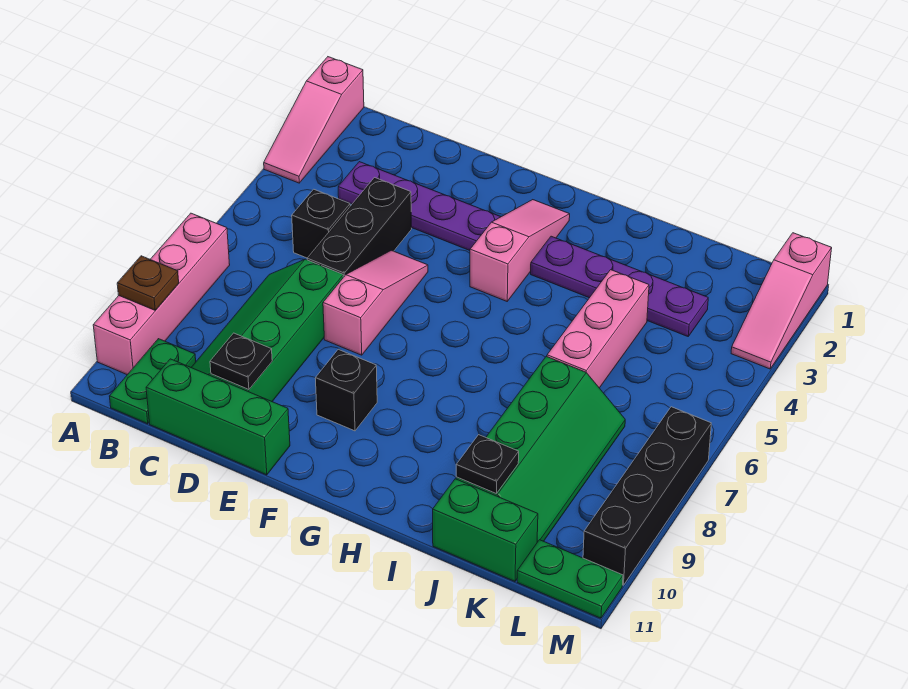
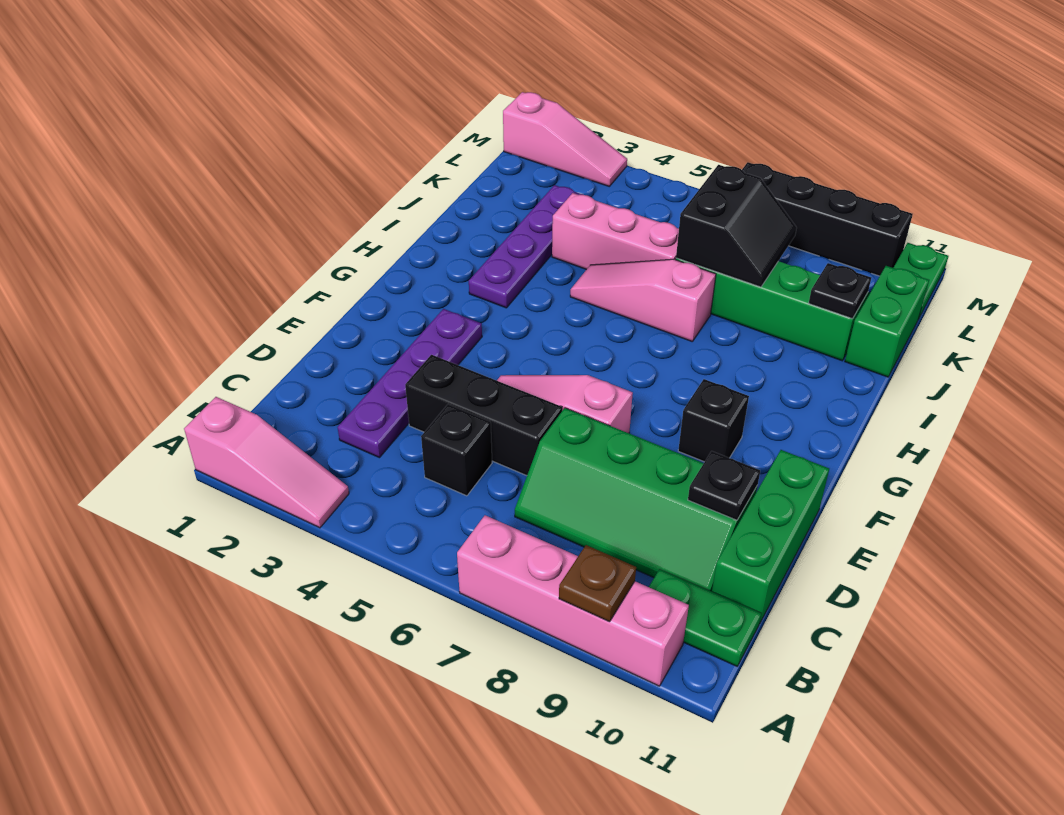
pink 1x3 slope [470,200,570,301] -> pink 1x3 slope moved to [570,259,716,341]
none -> black 2x2 slope [676,165,797,287]

